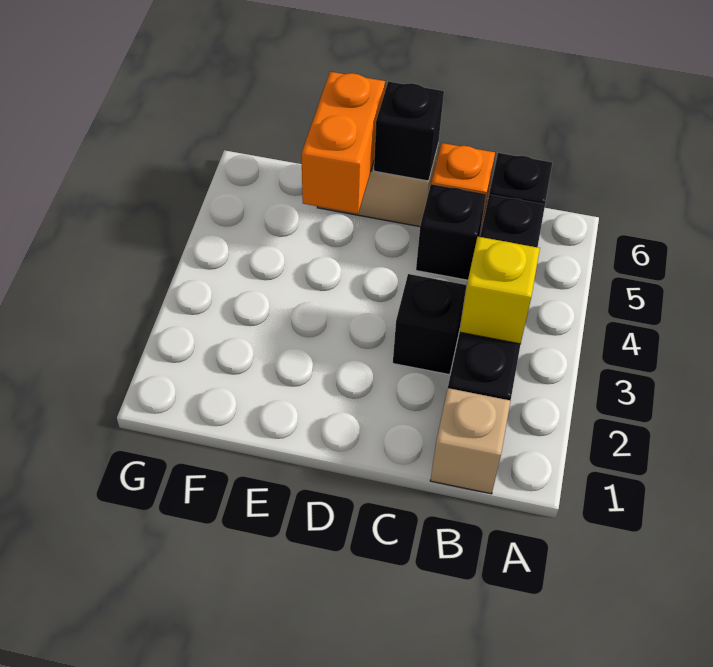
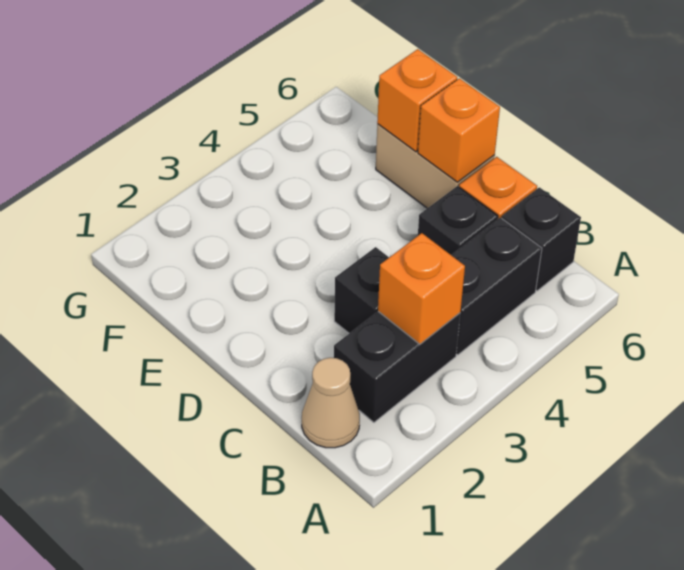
tan 1x1 brick [430,388,511,494] -> tan 1x1 cone [302,358,360,448]
yellow 1x1 brick [460,237,540,344] -> orange 1x1 brick [378,233,465,344]
black 1x1 brick [374,82,444,181] -> orange 1x1 brick [418,78,500,182]
orange 1x2 brick [301,72,385,214] -> orange 1x1 brick [377,49,457,152]

